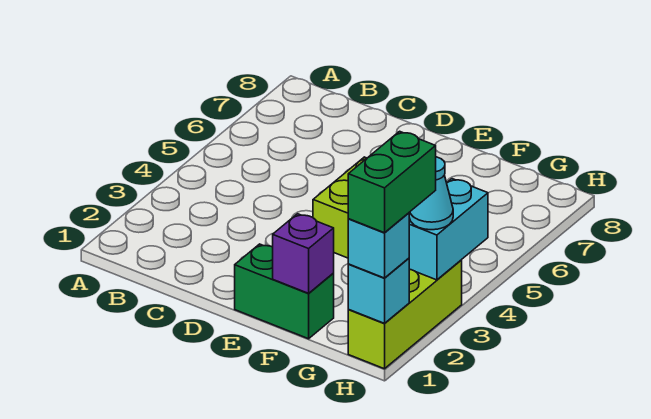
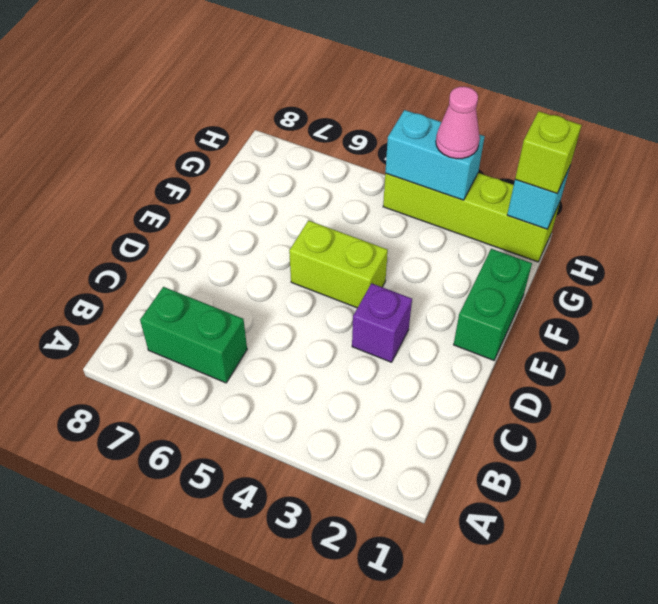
purple 1x1 brick [273,214,334,293] -> purple 1x1 brick moved to [352,283,412,362]
lime 1x3 brick [348,260,462,369] -> lime 1x4 brick [383,173,560,262]
cyan 1x1 brick [348,213,409,278] -> lime 1x1 brick [515,111,582,193]
green 1x2 brick [348,131,436,233] -> green 1x2 brick moved to [140,287,247,383]
cyan 1x1 cone [409,157,453,230] -> pink 1x1 cone [436,87,480,159]

